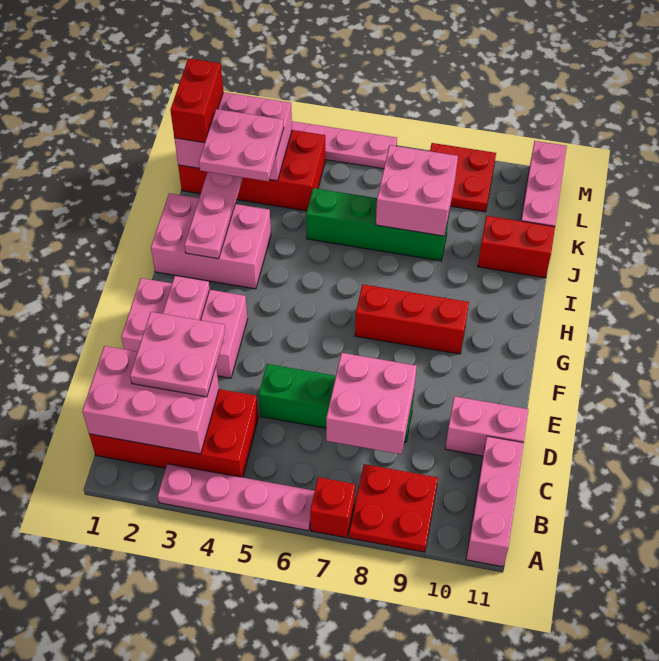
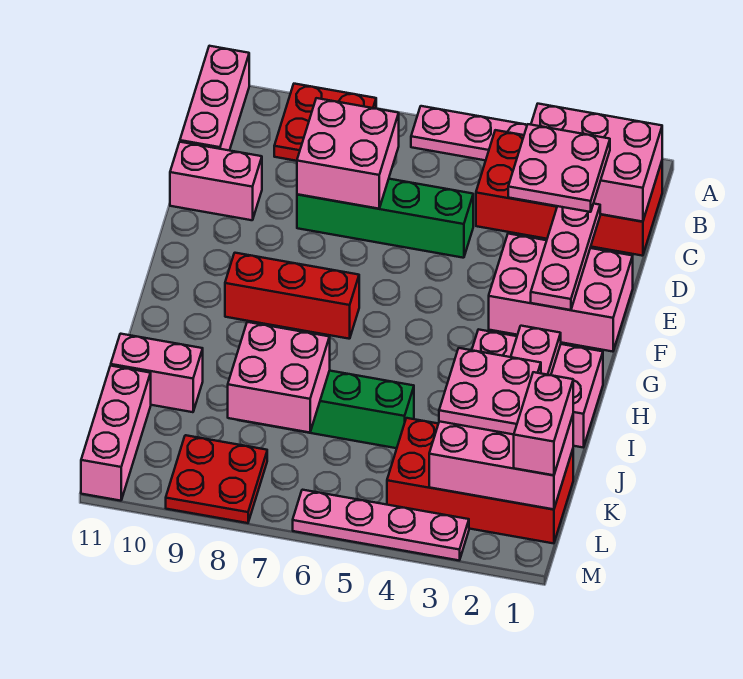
red 1x1 brick [310,477,355,538] -> none
red 1x2 brick [478,216,555,278] -> pink 1x2 brick [111,334,203,412]
red 1x2 brick [170,58,223,143] -> pink 1x2 brick [514,372,573,475]

